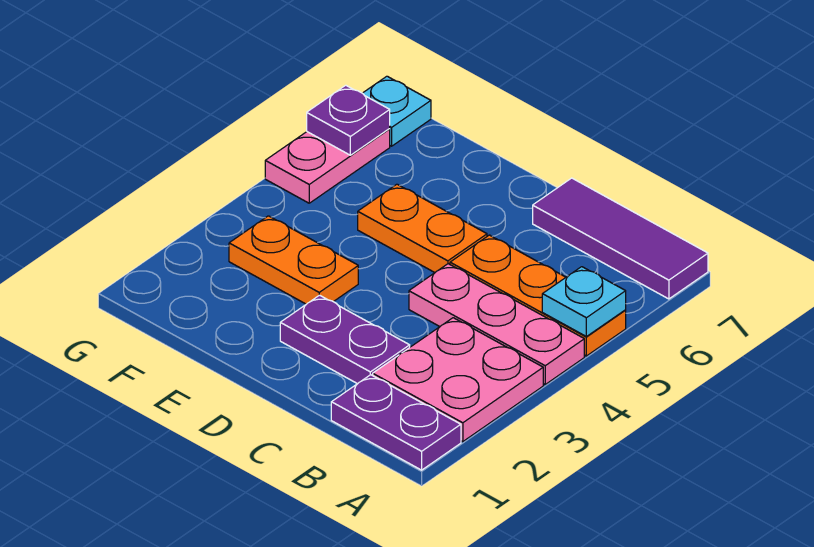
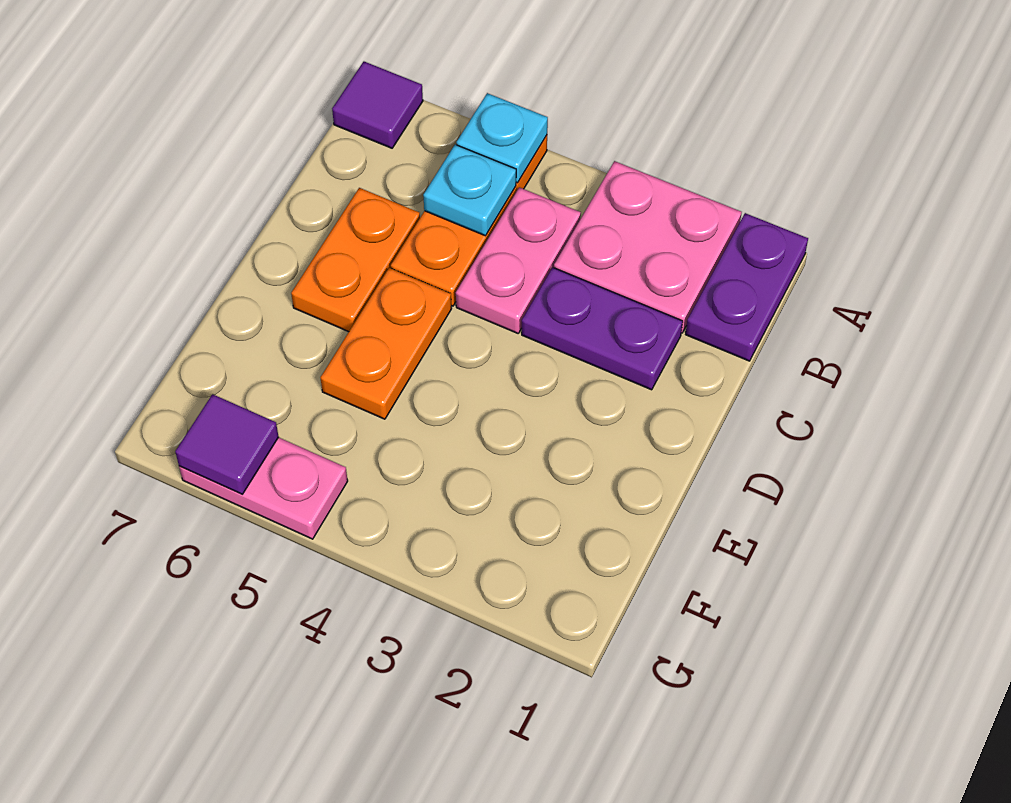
pink 1x3 plate [409,264,584,384] -> pink 1x2 plate [456,187,581,333]
purple 1x3 tile [533,178,708,299] -> purple 1x1 tile [332,62,423,148]
purple 1x2 plate [280,295,410,384] -> purple 1x2 plate turned to [522,267,683,390]
orange 1x2 plate [229,216,358,304] -> orange 1x2 plate moved to [291,188,420,332]
purple 1x1 plate [307,85,390,155] -> purple 1x1 tile [175,394,279,494]
cyan 1x1 plate [363,76,431,146] -> cyan 1x1 plate moved to [423,145,516,236]

